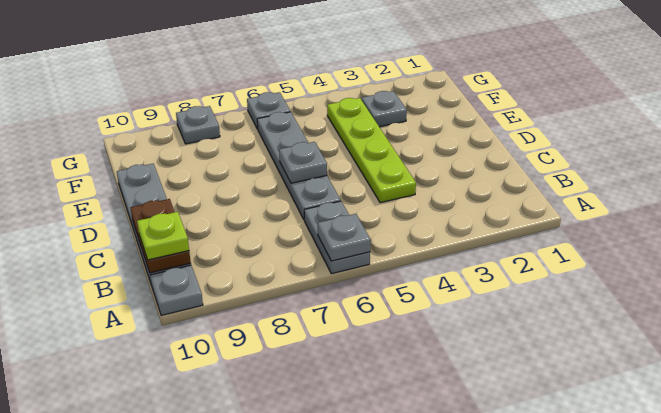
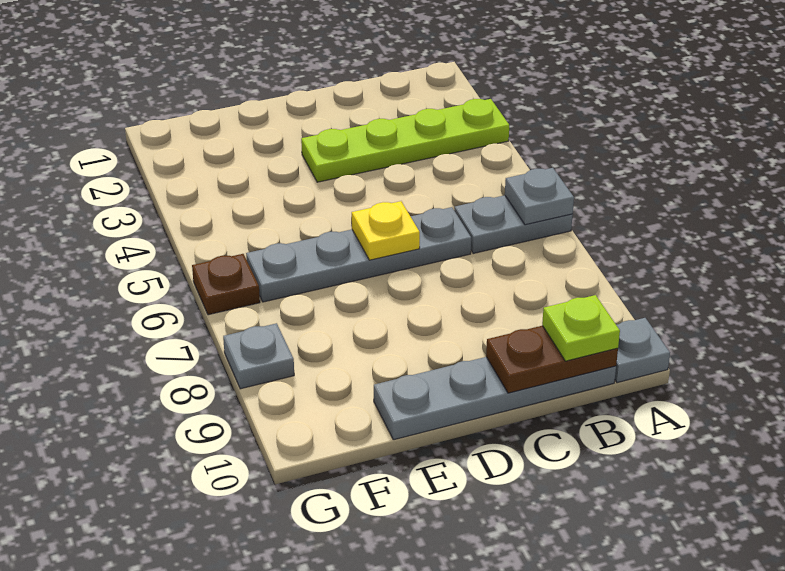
lime 1x4 plate [327,98,416,203] -> lime 1x4 plate moved to [301,99,509,182]
grey 1x1 plate [279,142,327,183] -> yellow 1x1 plate [352,201,420,260]
grey 1x1 plate [362,91,407,127] -> none
grey 1x1 plate [247,92,290,129] -> brown 1x1 plate [192,254,260,315]

